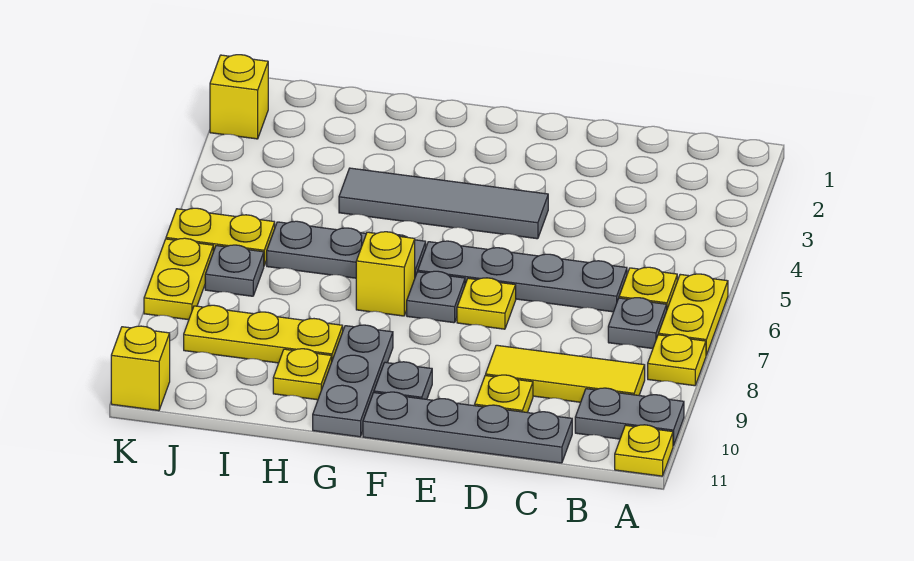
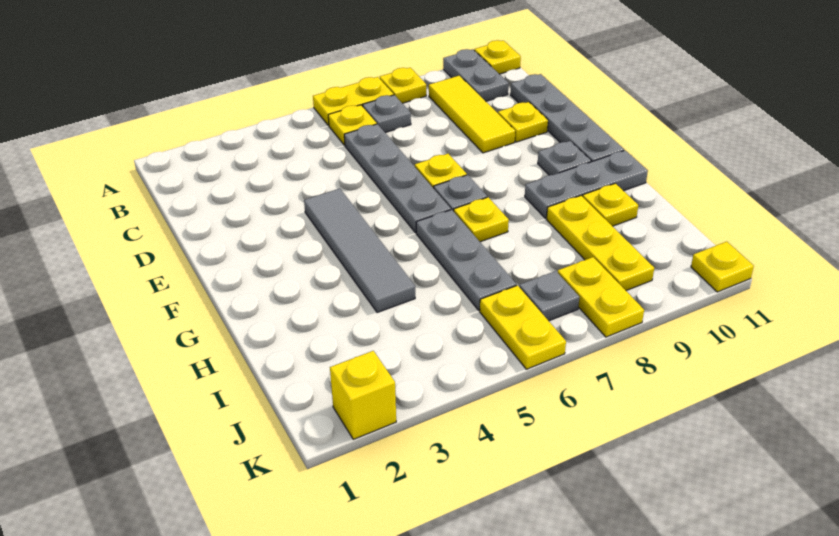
yellow 1x1 brick [356,232,415,316] -> yellow 1x1 plate [454,197,509,242]
yellow 1x2 plate [144,238,213,320] -> yellow 1x2 plate turned to [558,257,644,337]
yellow 1x1 brick [111,326,170,411] -> yellow 1x1 plate [691,242,754,292]

